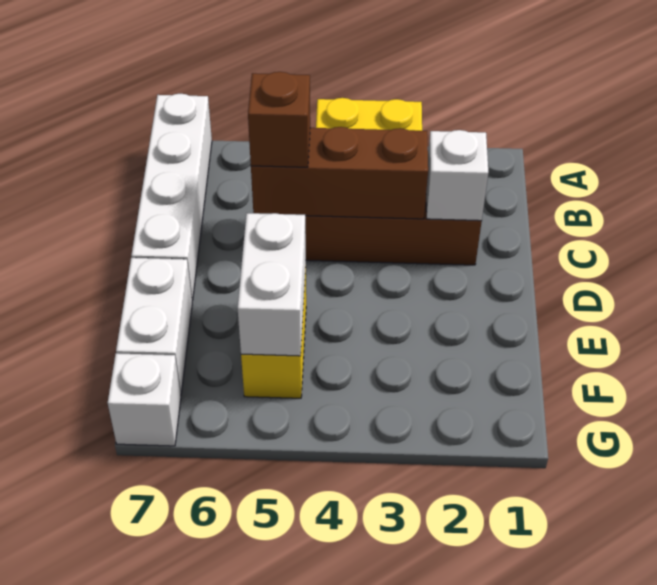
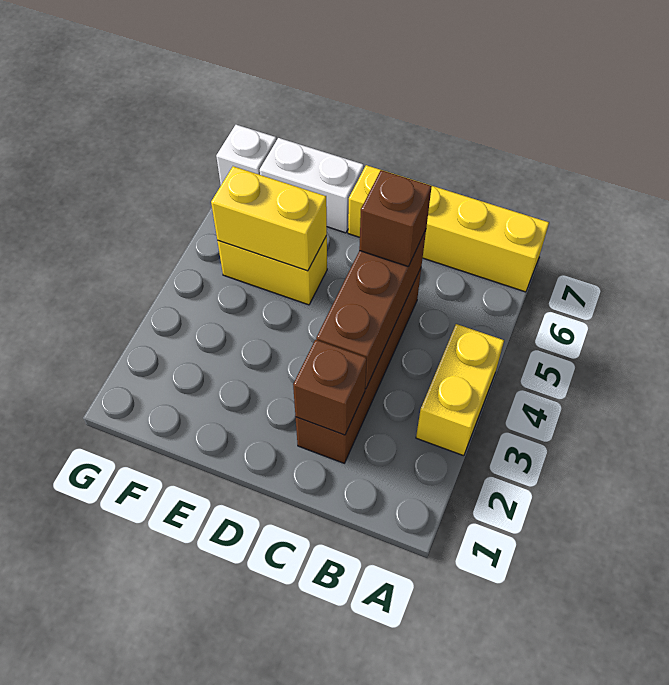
white 1x4 brick [131,94,212,301] -> yellow 1x4 brick [348,165,549,292]
white 1x1 brick [426,130,488,221] -> brown 1x1 brick [293,340,367,435]
white 1x2 brick [238,213,306,356] -> yellow 1x2 brick [211,166,327,271]

